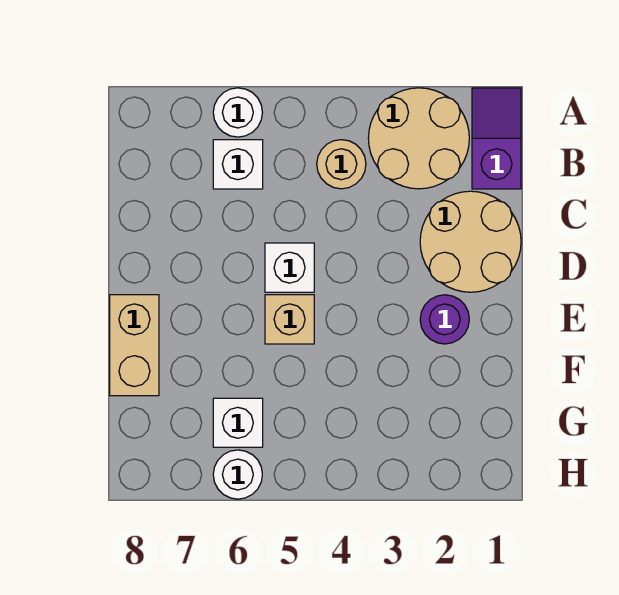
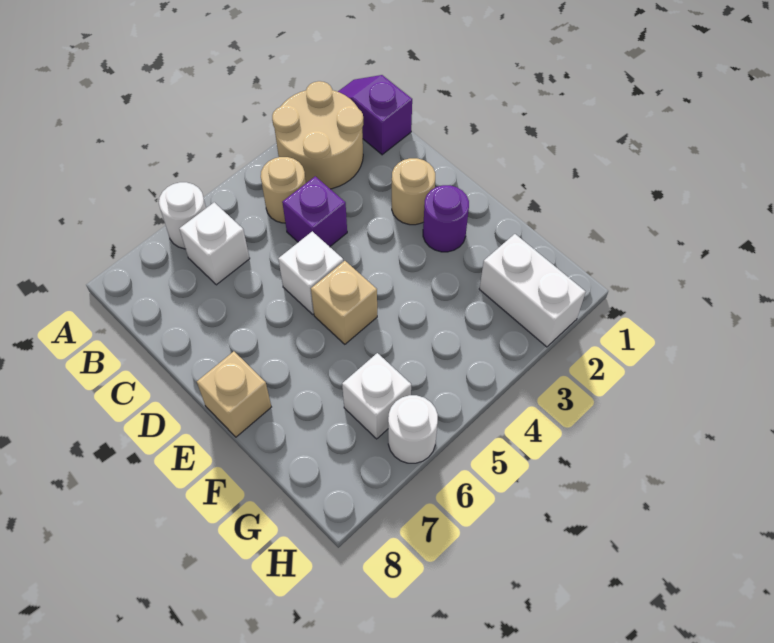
tan 2x2 round brick [420,191,521,292] -> tan 1x1 round brick [392,158,435,225]
none -> purple 1x1 brick [282,176,347,247]
tan 1x2 brick [110,295,159,396] -> tan 1x1 brick [197,351,271,437]
none -> white 1x2 brick [479,234,586,347]

